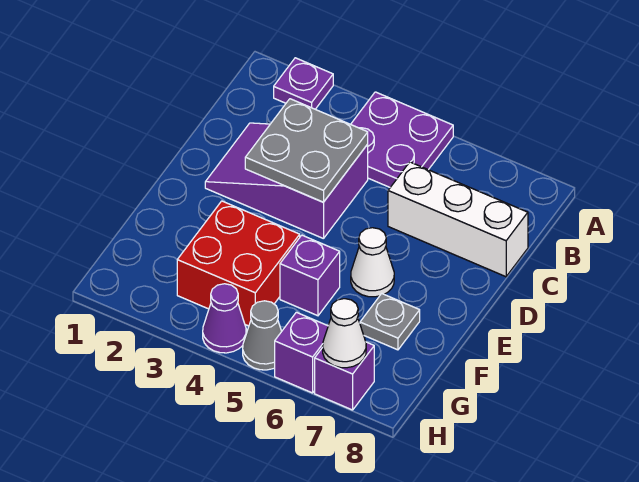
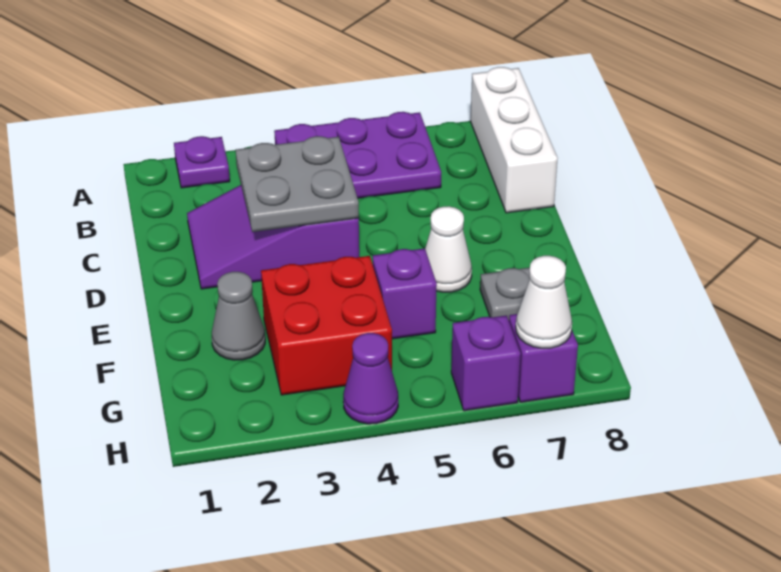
purple 2x2 plate [351,92,453,187] -> purple 2x3 plate [274,112,441,198]
white 1x3 brick [388,162,528,277] -> white 1x3 brick turned to [471,67,558,213]
grey 1x1 cone [243,301,282,370] -> grey 1x1 cone moved to [212,272,265,360]

